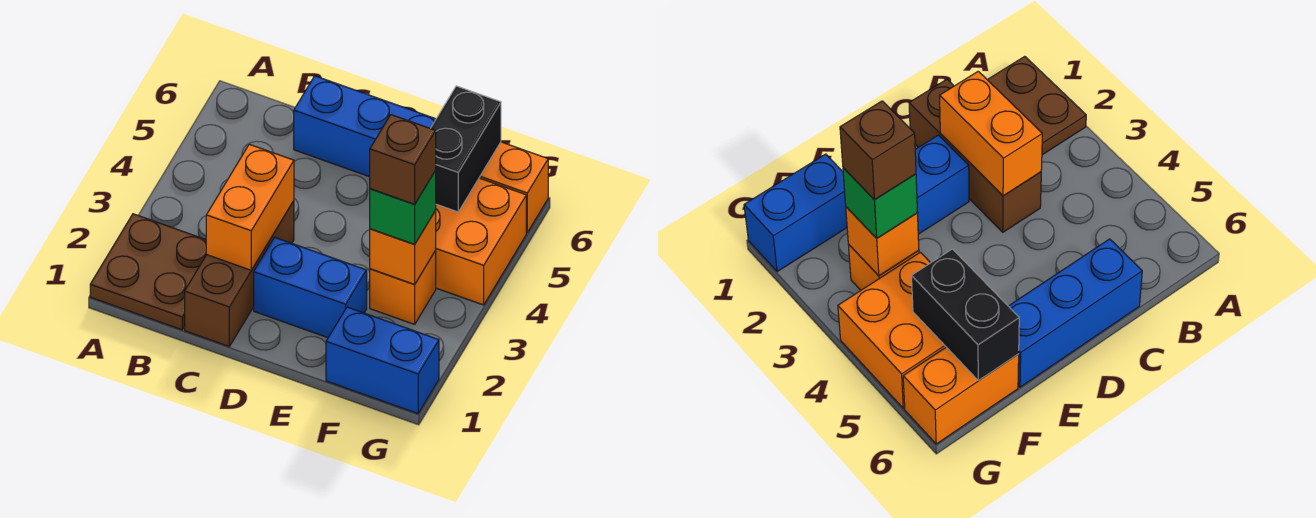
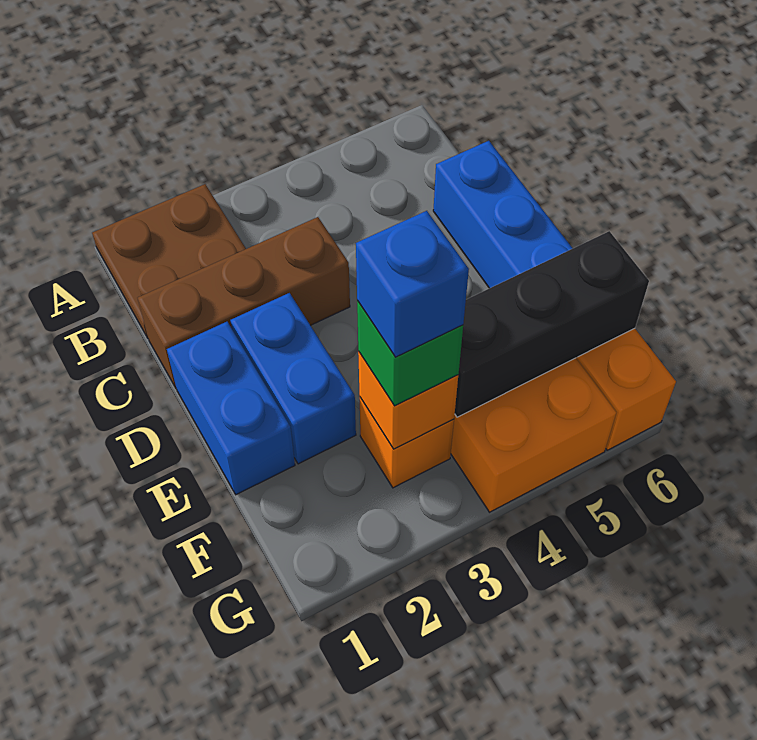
orange 1x2 brick [206,144,294,270] -> none
blue 1x2 brick [326,307,439,414] -> blue 1x2 brick moved to [167,322,295,495]
brown 1x1 brick [370,115,436,204] -> blue 1x1 brick [356,211,469,357]
black 1x2 brick [431,86,501,212] -> black 1x3 brick [455,231,649,417]

